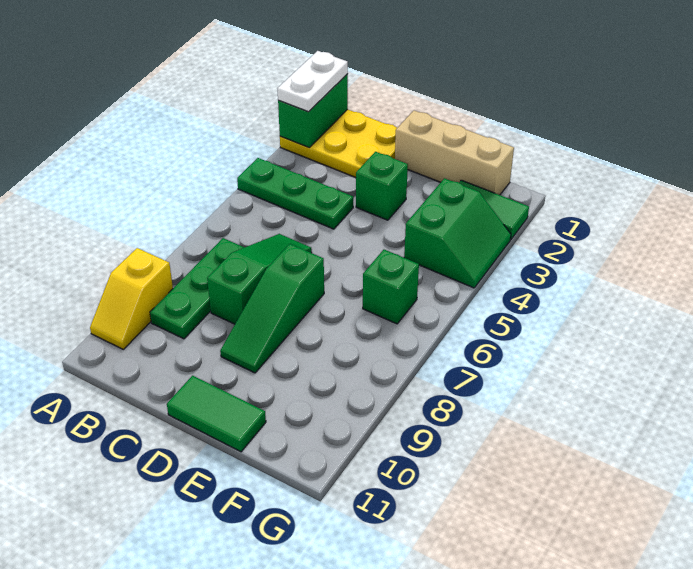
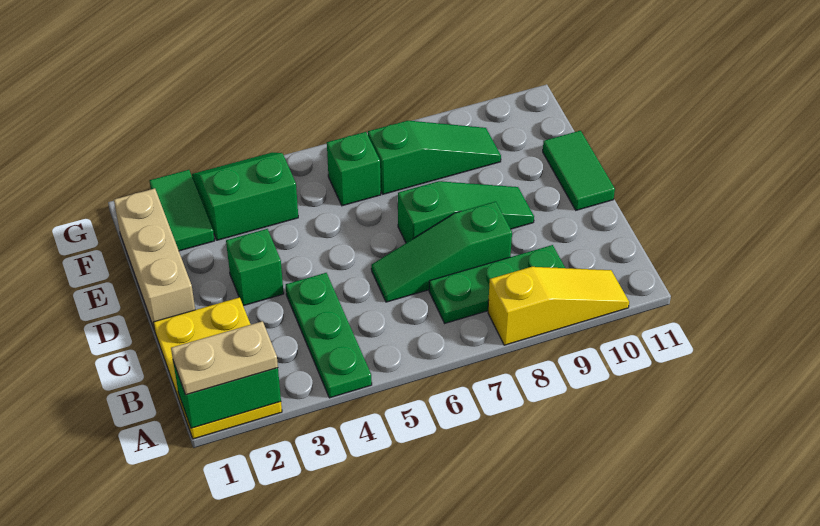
white 1x2 plate [277,51,348,112] -> tan 1x2 plate [171,321,278,395]
yellow 1x2 slope [90,248,173,349] -> yellow 1x3 slope [488,267,629,345]
none -> green 1x3 slope [368,121,501,194]

